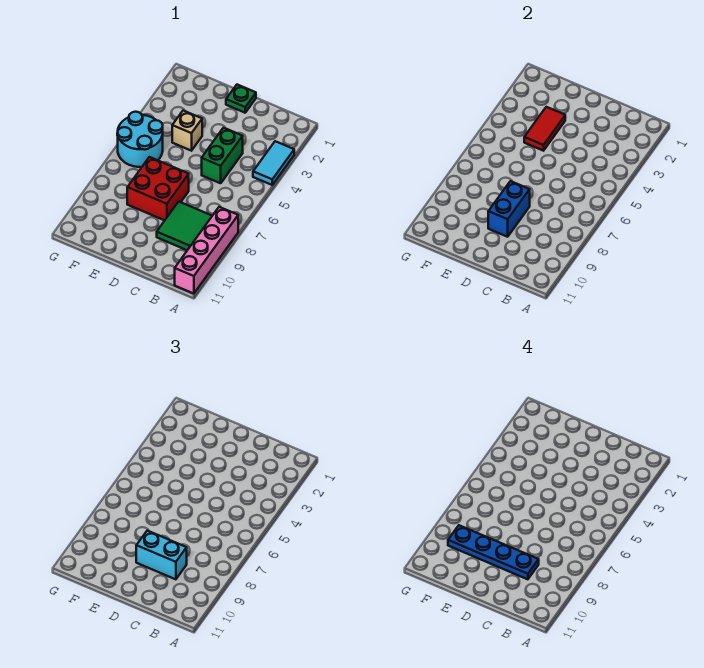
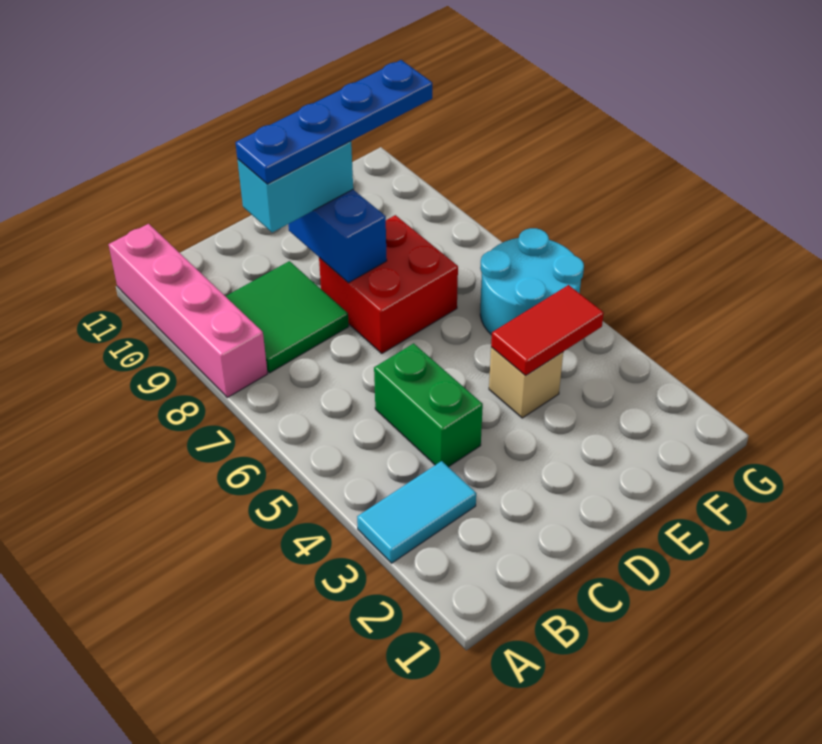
cyan 1x2 tile [253,141,294,185] -> cyan 1x2 tile turned to [357,461,476,563]
green 1x1 plate [226,85,256,113] -> none
red 1x2 tile [524,107,565,151] -> red 1x2 tile turned to [491,285,604,375]

